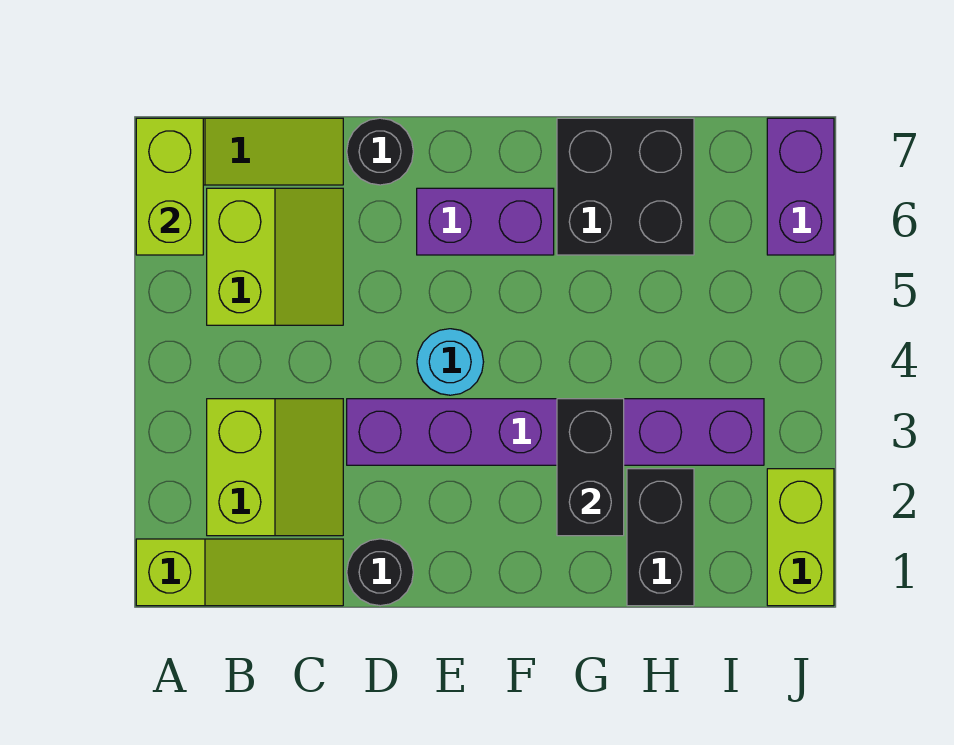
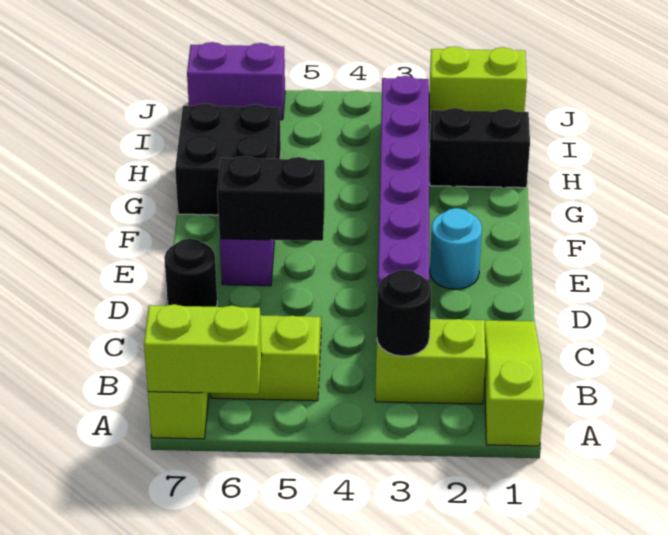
black 1x1 round brick [347,539,413,606] -> black 1x1 round brick moved to [377,270,431,356]
cyan 1x1 round brick [417,329,483,395] -> cyan 1x1 round brick moved to [430,208,482,289]
black 1x2 brick [557,399,624,536] -> black 1x2 brick moved to [217,156,325,241]

